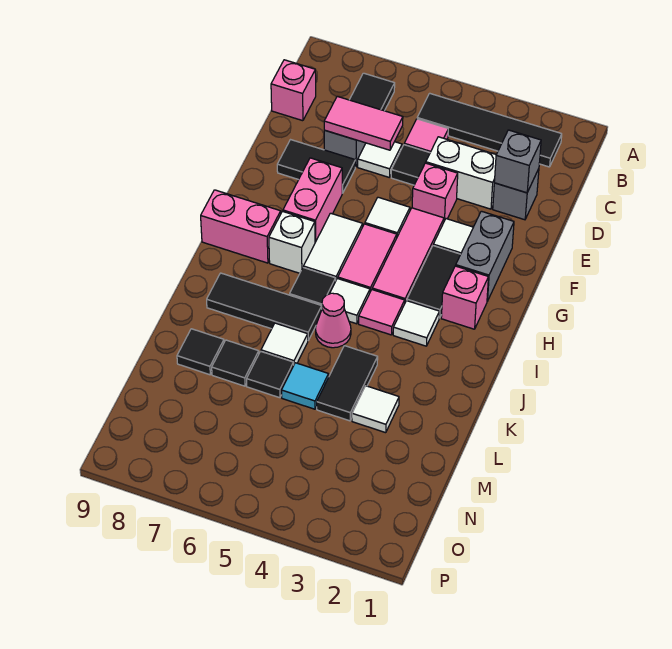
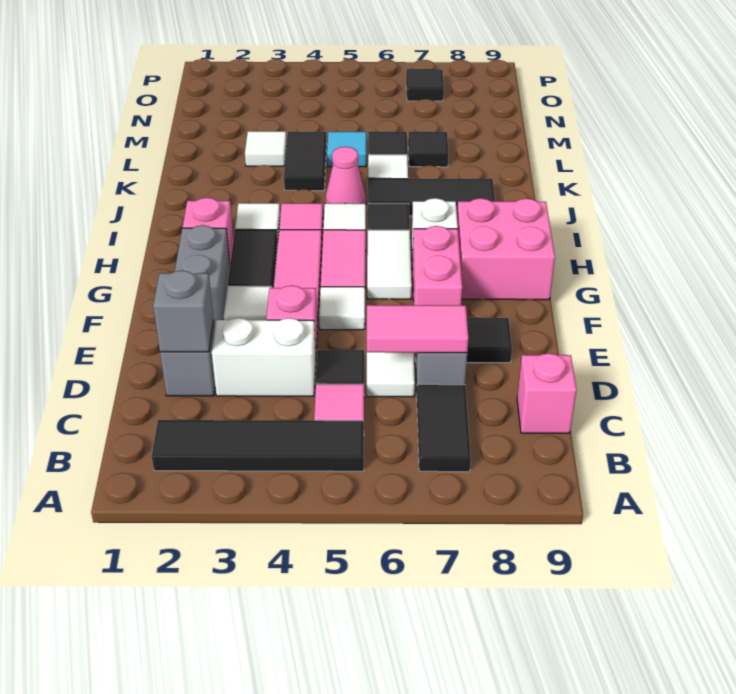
pink 1x2 brick [201,190,281,263] -> pink 2x2 brick [457,198,555,300]
black 1x1 tile [177,329,224,375] -> black 1x1 tile moved to [406,69,444,101]

